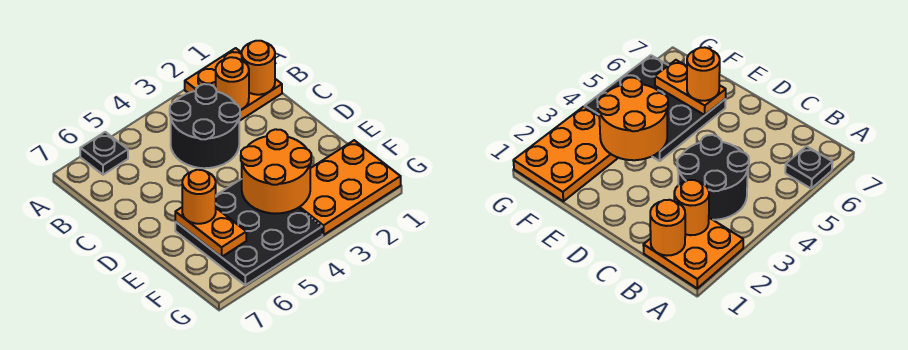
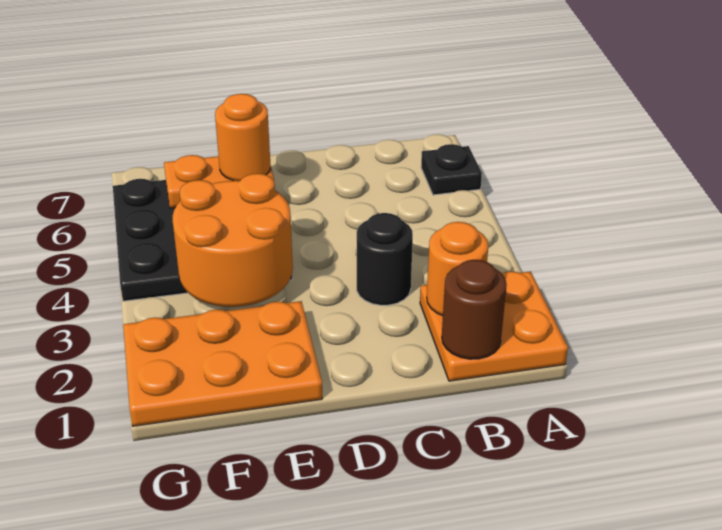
orange 1x1 round brick [242,41,275,95] -> brown 1x1 round brick [442,260,507,359]
black 2x2 round brick [170,84,240,168] -> black 1x1 round brick [357,213,413,305]
orange 2x3 plate [299,140,401,235] -> orange 2x3 plate turned to [123,301,322,426]

